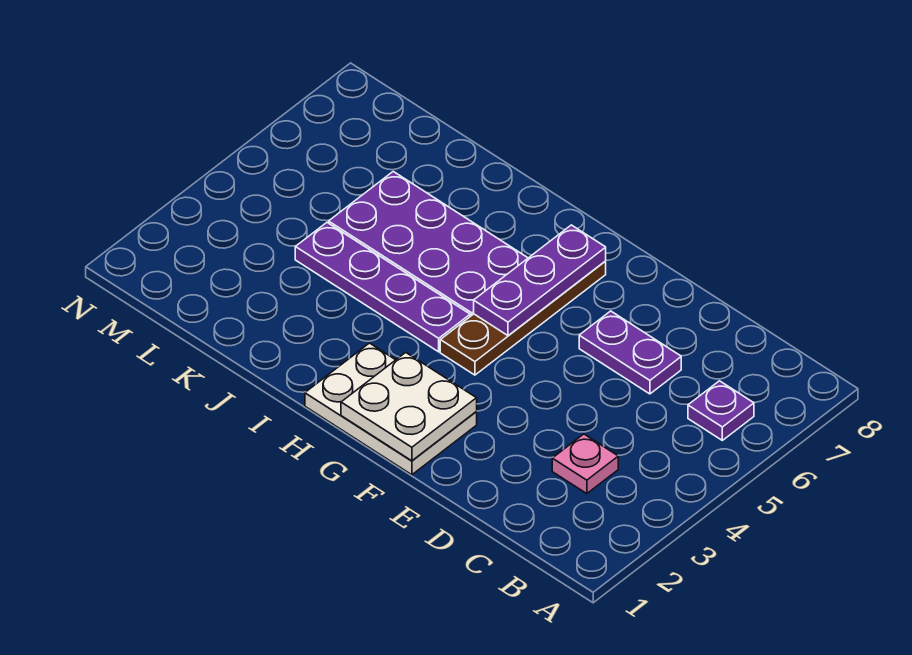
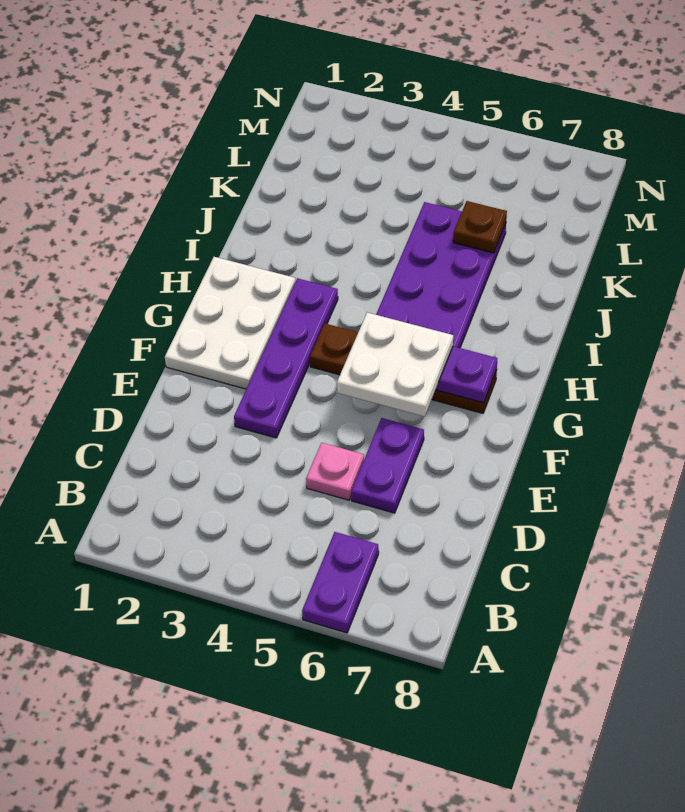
purple 1x1 plate [688,381,754,440] -> purple 1x2 plate [302,532,379,633]
pink 1x1 plate [552,434,618,494] -> pink 1x1 plate moved to [306,443,364,500]
white 2x2 plate [341,352,477,461] -> white 2x2 plate moved to [337,313,453,416]
purple 1x4 plate [295,223,470,352] -> purple 1x4 plate moved to [234,278,338,438]
none -> brown 1x1 plate [453,201,507,253]

